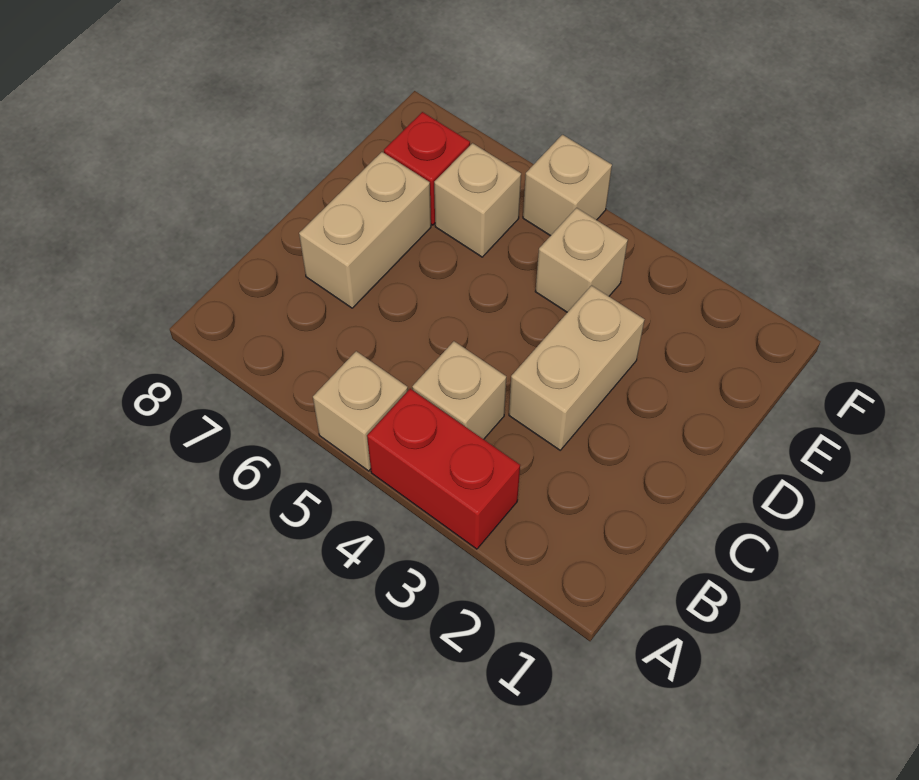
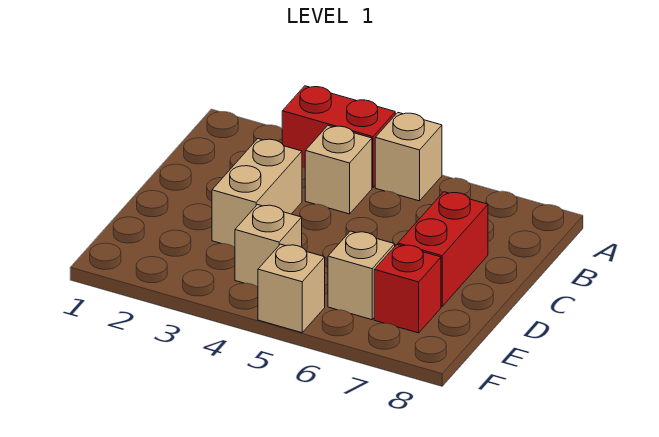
tan 1x2 brick [299,152,431,308] -> red 1x2 brick [398,192,488,307]

